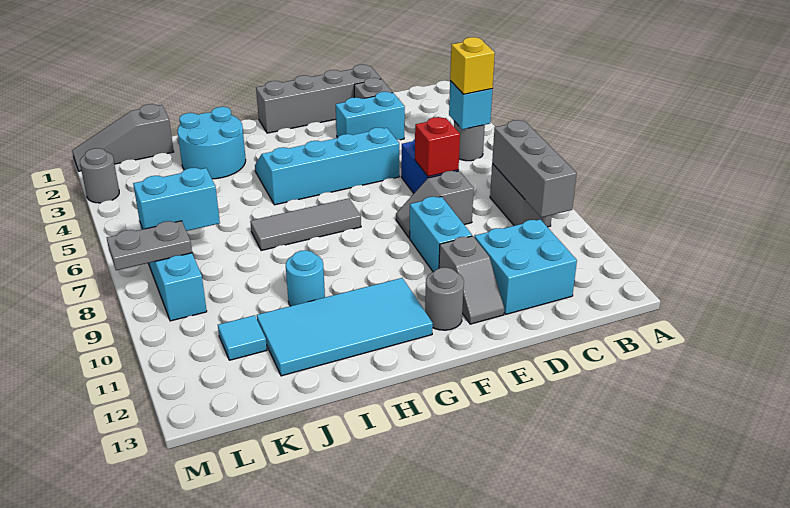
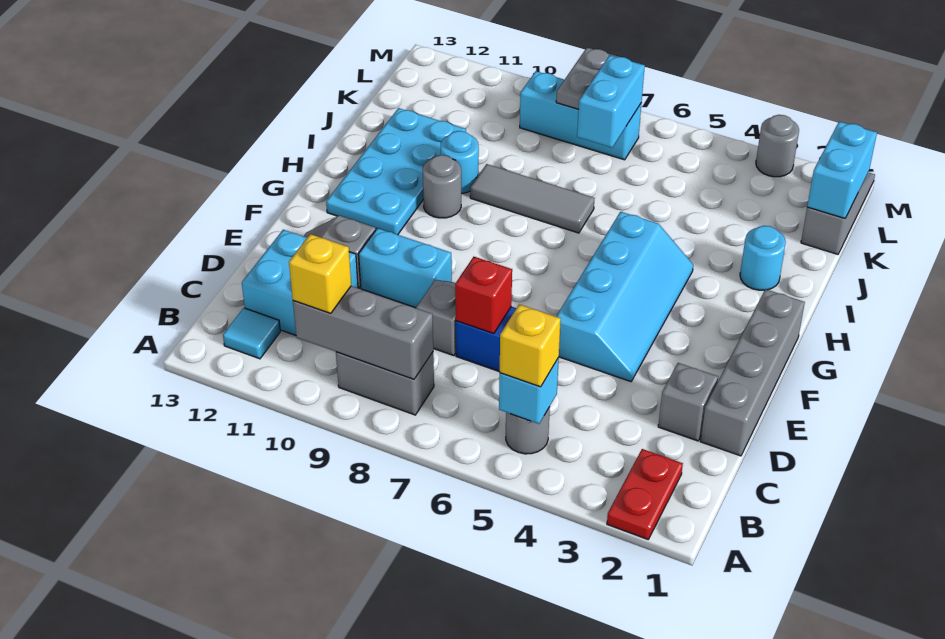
none -> red 1x2 plate [607,449,683,539]
none -> yellow 1x1 brick [289,234,351,314]
cyan 1x2 brick [336,92,405,140] -> cyan 1x2 brick moved to [807,121,877,219]
grey 1x1 round brick [425,268,464,330] -> grey 1x1 round brick moved to [423,155,461,218]
grey 1x3 tile [250,198,361,251] -> grey 1x3 tile turned to [470,164,595,233]
cyan 2x4 tile [257,278,433,376] -> cyan 2x4 plate [326,108,466,235]
cyan 2x2 round brick [178,107,246,179] -> cyan 1x1 round brick [740,226,786,290]
cyan 1x1 tile [218,315,267,360] -> cyan 1x1 tile moved to [223,308,280,359]

